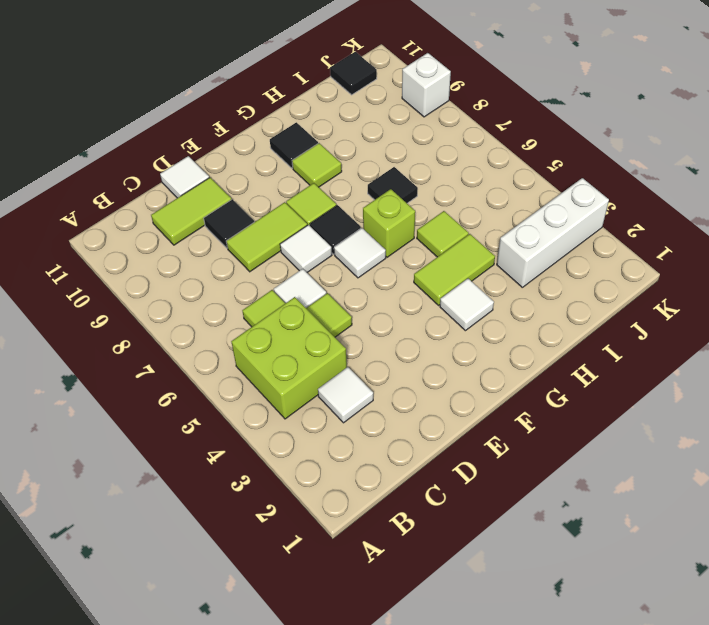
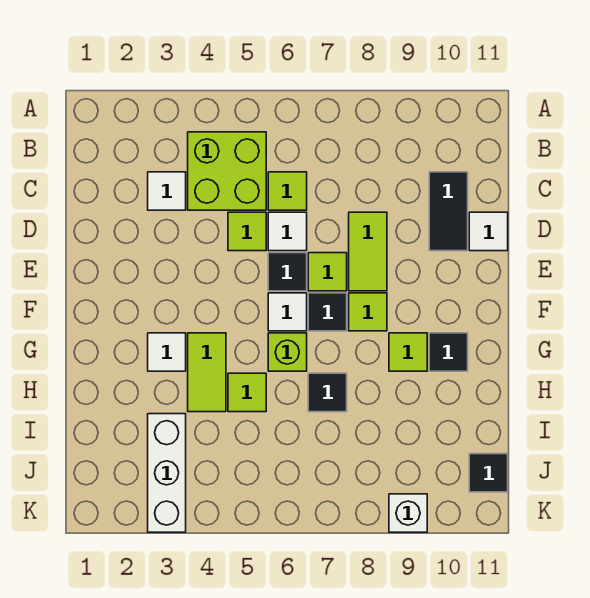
lime 1x2 tile [151,178,231,245] -> black 1x2 tile [429,172,468,251]
black 1x1 tile [204,199,254,248] -> black 1x1 tile moved to [268,253,307,291]
white 1x1 tile [280,225,332,272] -> lime 1x1 tile [308,253,347,291]

